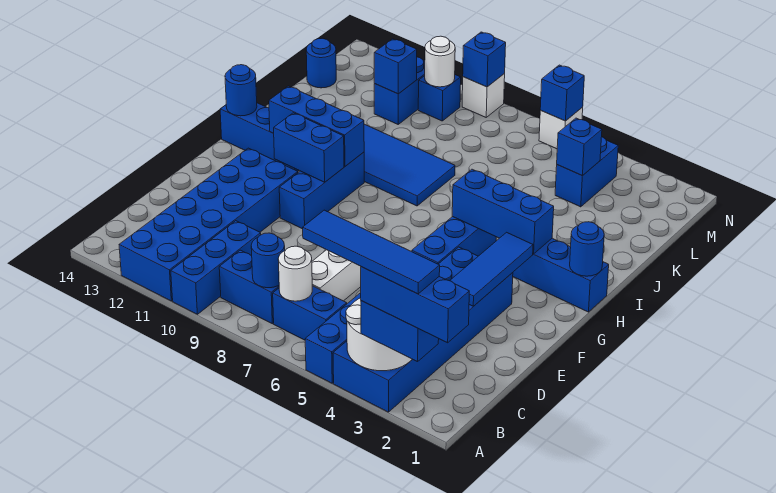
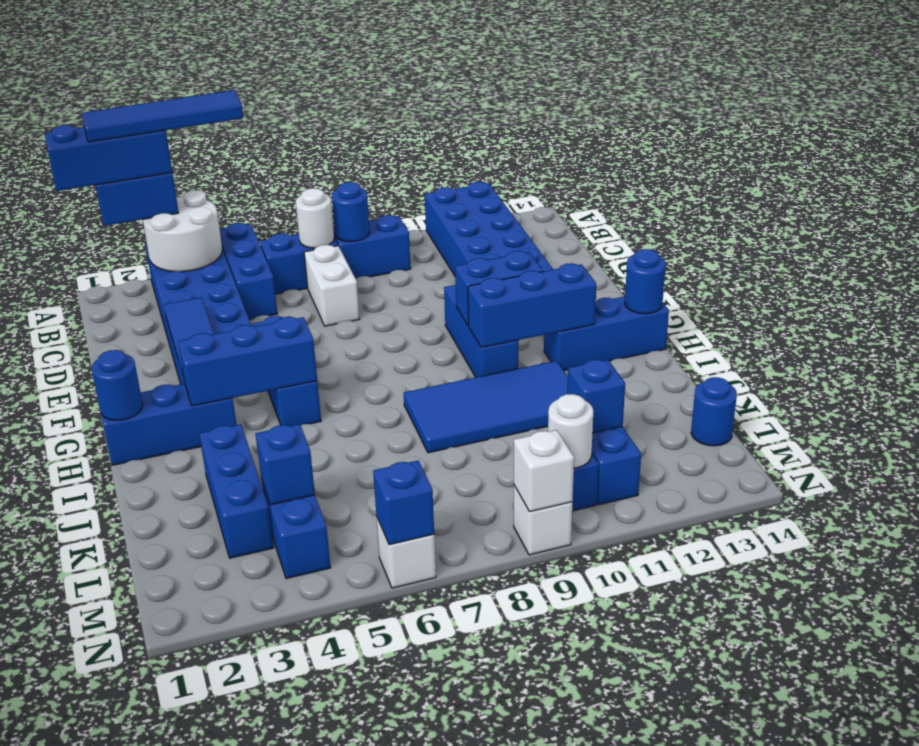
blue 1x3 brick [171,221,261,314] -> blue 1x3 brick moved to [199,425,274,558]
blue 1x1 brick [463,32,506,87] -> white 1x1 brick [514,430,574,512]

